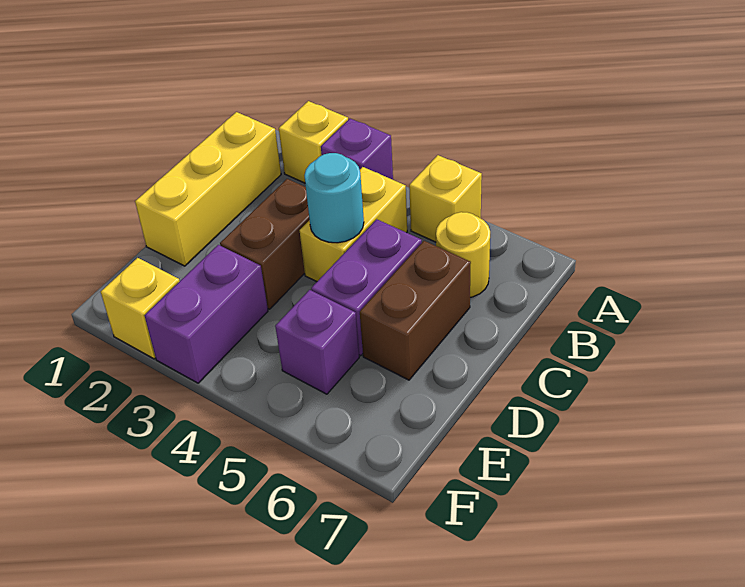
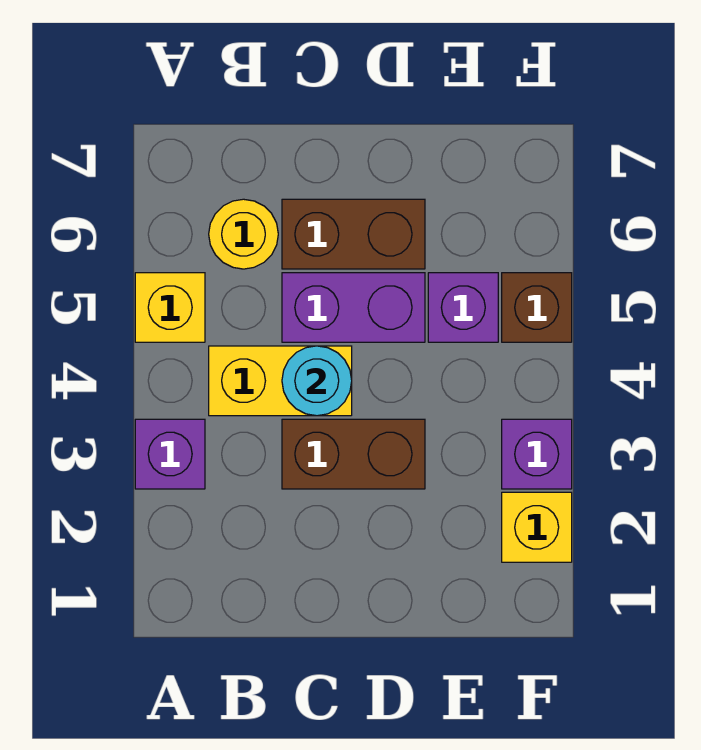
yellow 1x1 brick [279,101,348,183] -> none
yellow 1x3 brick [135,112,281,266] -> none
purple 1x2 brick [145,245,268,383] -> purple 1x1 brick [502,419,572,489]
none -> brown 1x1 brick [502,273,572,342]

